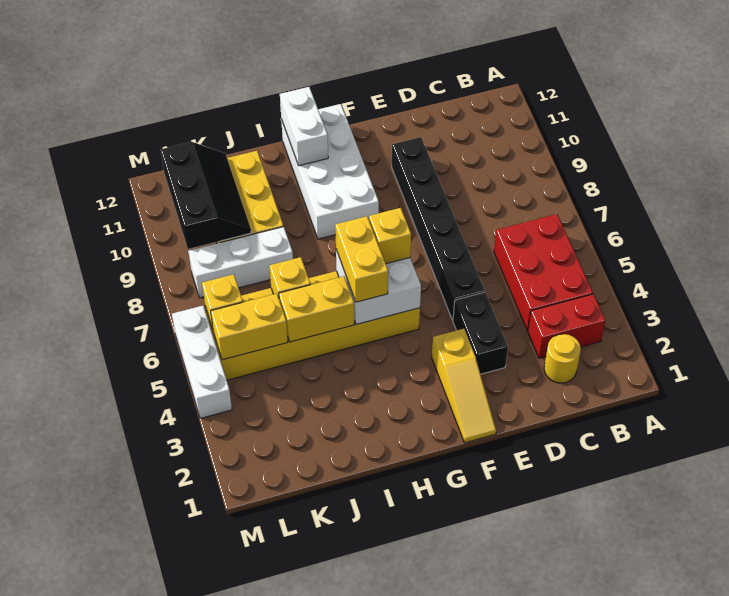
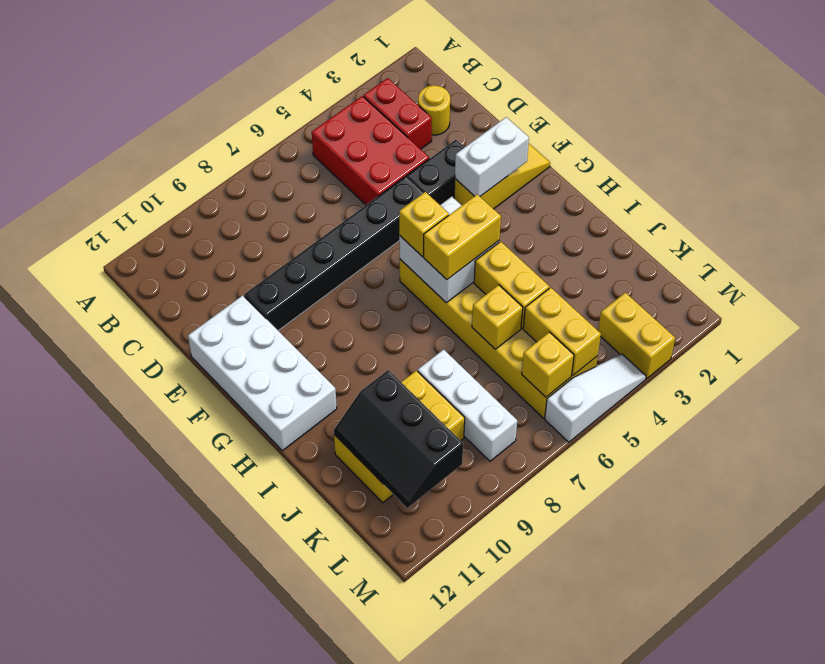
red 2x3 brick [494,214,593,331] -> red 2x3 brick turned to [312,96,429,205]
white 2x4 brick [281,104,379,239] -> white 2x4 brick turned to [188,295,337,451]
white 1x2 brick [280,87,328,166] -> white 1x2 brick moved to [455,117,529,196]
black 2x3 slope [161,142,251,249] -> black 2x3 slope turned to [334,370,463,508]
none -> yellow 1x2 brick [598,293,675,378]
white 1x3 brick [172,306,232,418] -> white 1x3 slope [545,354,646,442]

